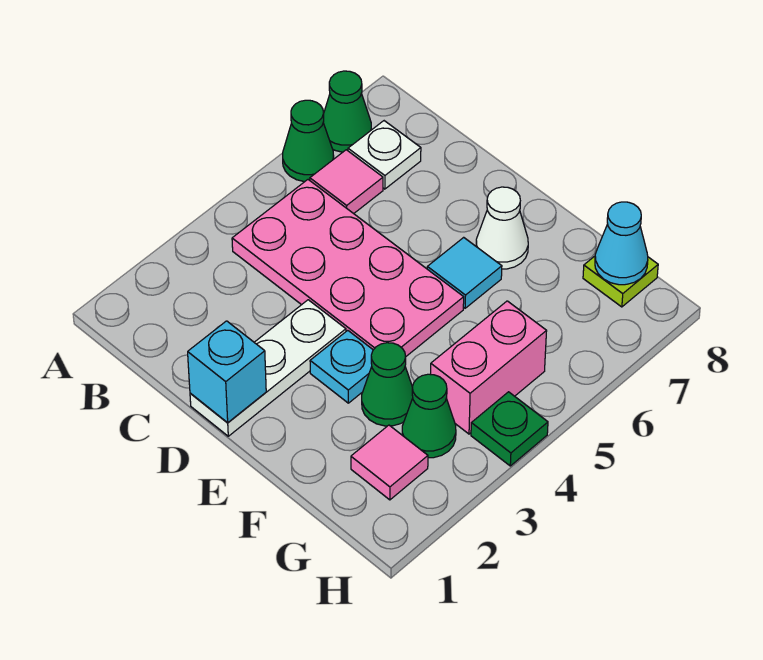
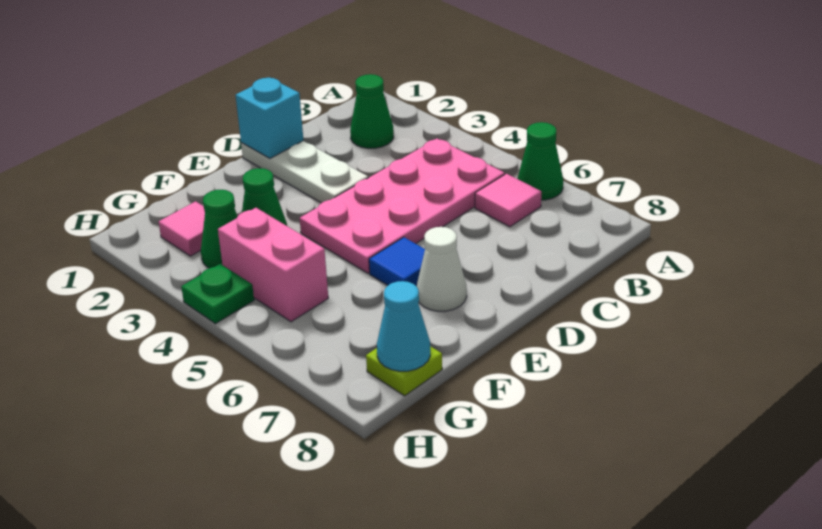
green 1x1 cone [323,71,371,152] -> green 1x1 cone moved to [350,74,394,148]
white 1x1 plate [348,121,421,189] -> none
cyan 1x1 plate [310,330,373,403] -> none
cyan 1x1 tile [427,237,502,308] -> blue 1x1 tile [369,237,425,286]

